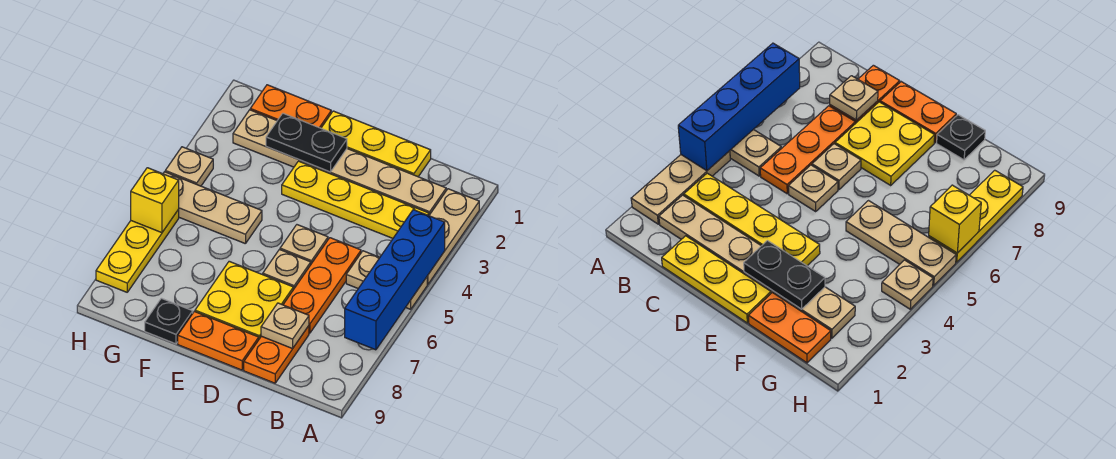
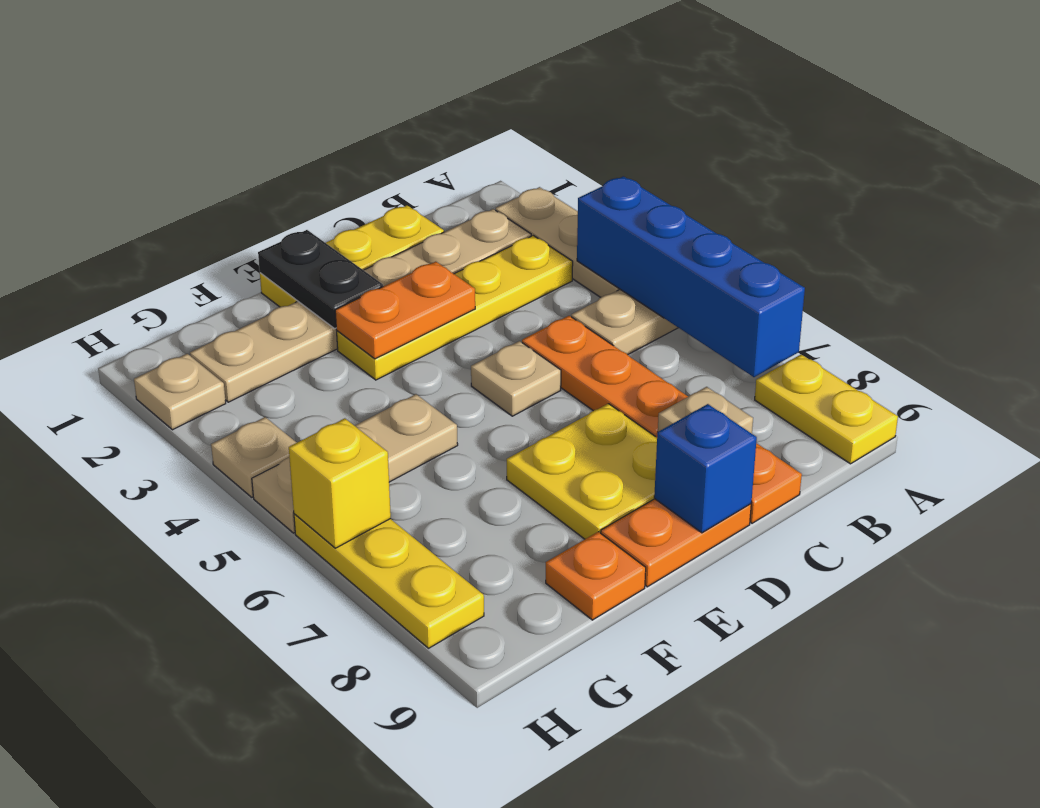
none -> yellow 1x2 plate [755,354,898,464]
tan 1x1 plate [263,250,311,290] -> tan 1x1 plate moved to [134,354,226,430]
none -> blue 1x1 brick [654,404,757,533]
black 1x2 plate [266,113,347,172] -> black 1x2 plate turned to [258,230,383,328]
orange 1x2 plate [250,85,331,128] -> orange 1x2 plate moved to [335,262,475,359]
black 1x1 plate [145,298,193,344] -> orange 1x1 plate [546,532,646,620]

